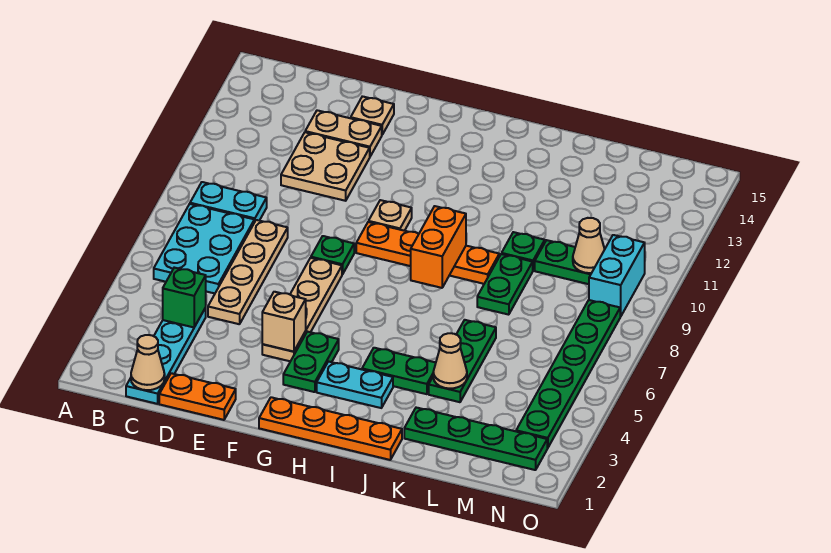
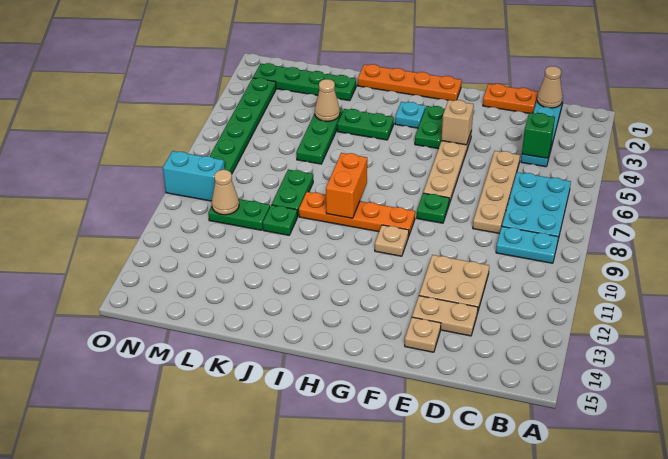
cyan 1x2 plate [317,362,393,408] -> cyan 1x1 plate [395,102,425,128]
cyan 1x2 brick [589,235,645,316] -> cyan 1x2 brick turned to [163,151,225,201]

